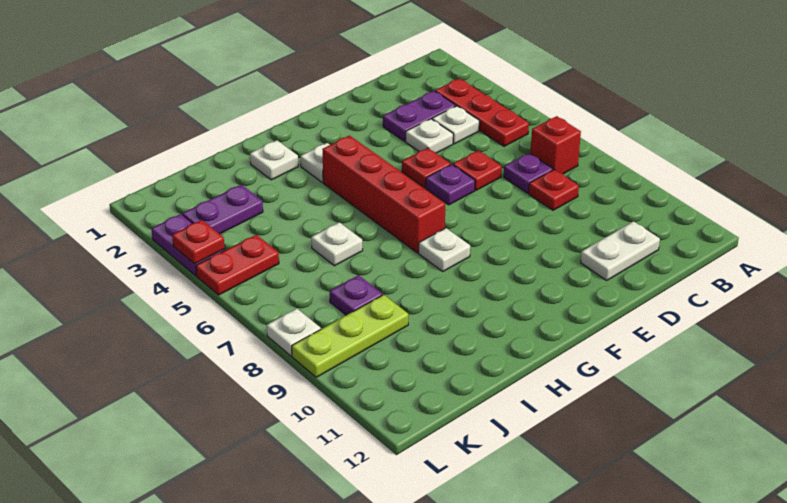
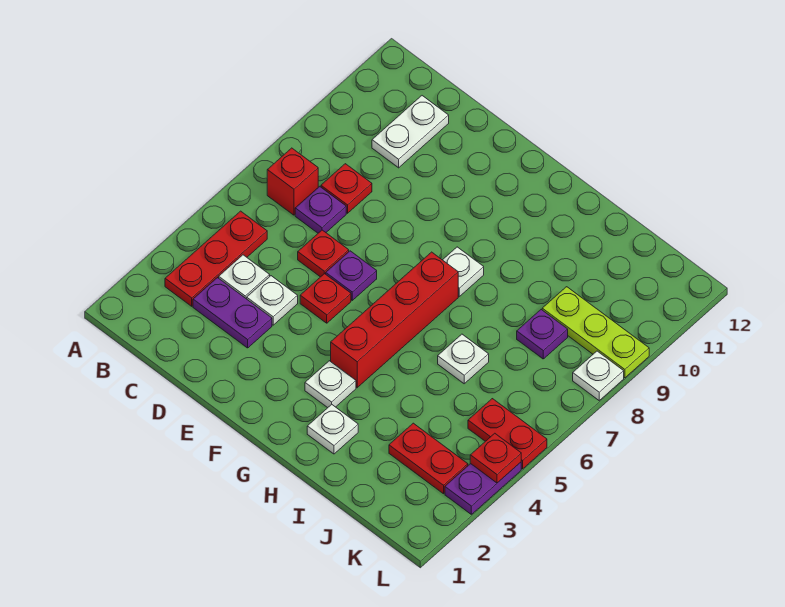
white 1x2 plate [581,221,660,280] -> white 1x2 plate turned to [372,96,449,168]
purple 1x2 plate [183,185,263,234] -> red 1x2 plate [389,423,468,494]

